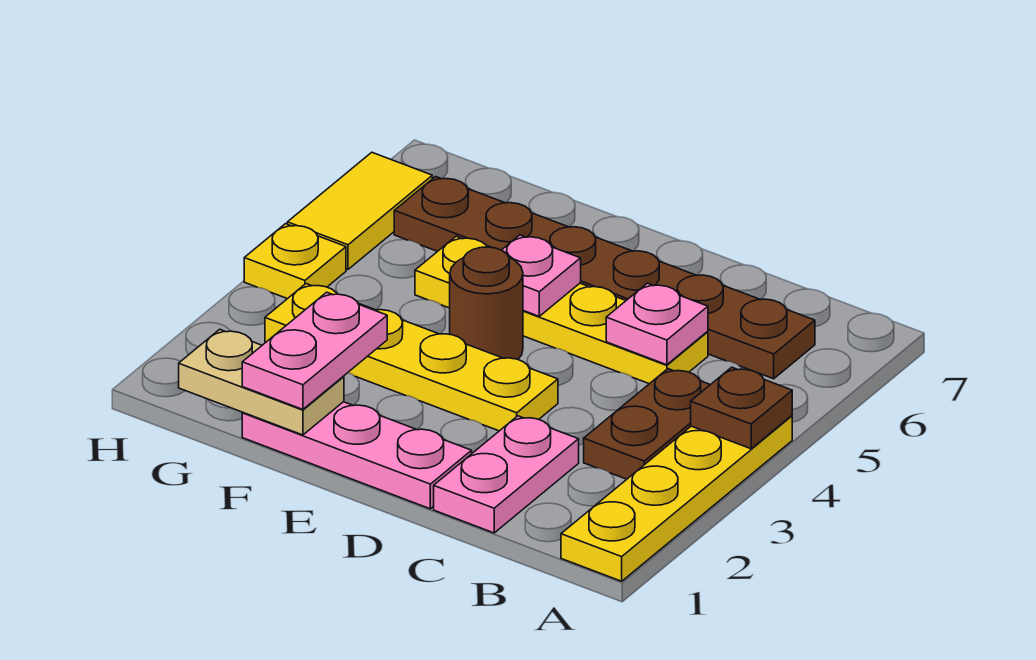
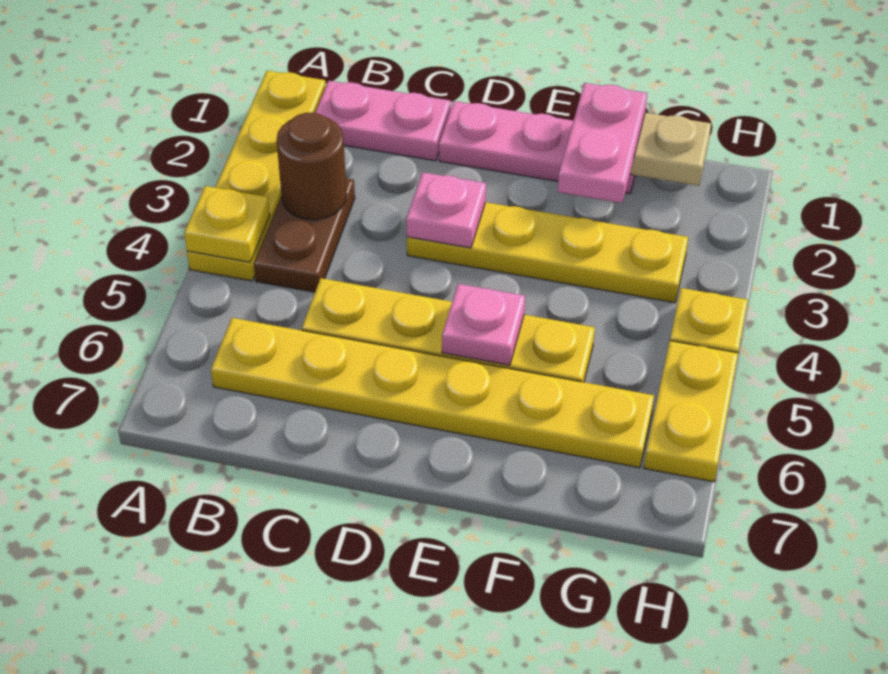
brown 1x1 plate [691,367,792,449] -> yellow 1x1 plate [184,186,270,262]
brown 1x6 plate [394,177,815,379] -> yellow 1x6 plate [211,318,654,468]
pink 1x2 plate [434,416,579,533] -> pink 1x2 plate turned to [315,81,451,161]
pink 1x1 plate [606,283,708,365] -> pink 1x1 plate moved to [406,172,486,248]
brown 1x1 round brick [450,247,523,359] -> brown 1x1 round brick moved to [277,112,347,220]
yellow 1x2 tile [287,152,432,269] -> yellow 1x2 plate [644,341,738,482]

